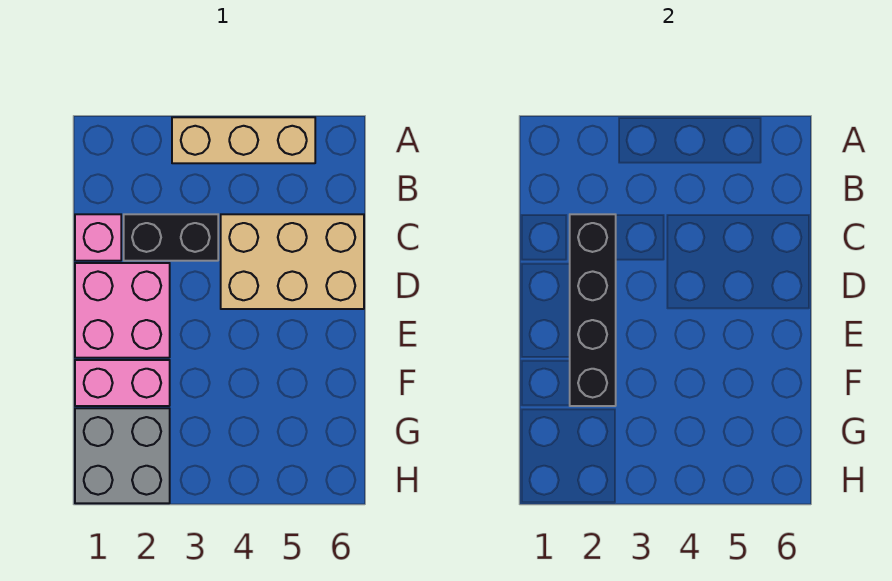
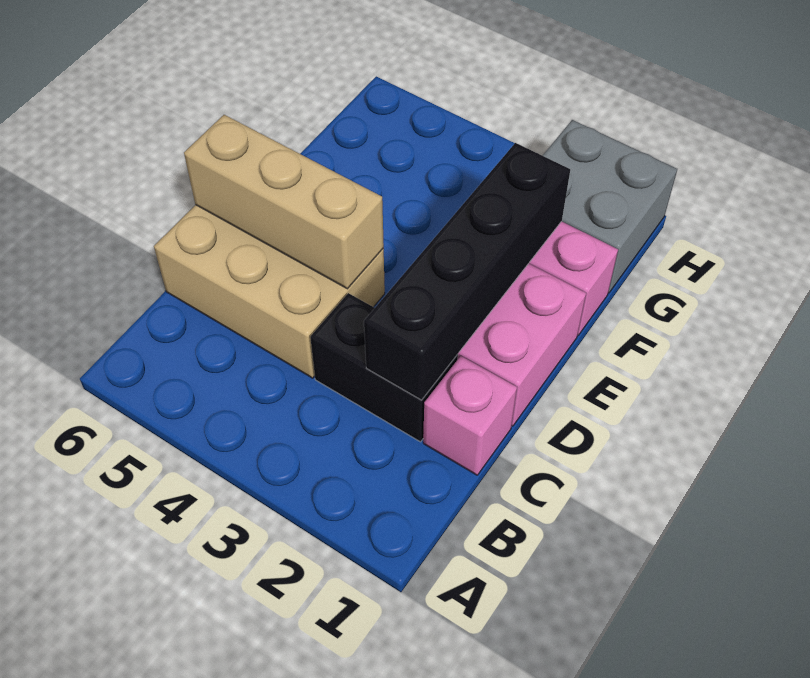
tan 1x3 brick [172,117,315,163] -> tan 1x3 brick moved to [184,115,384,289]

